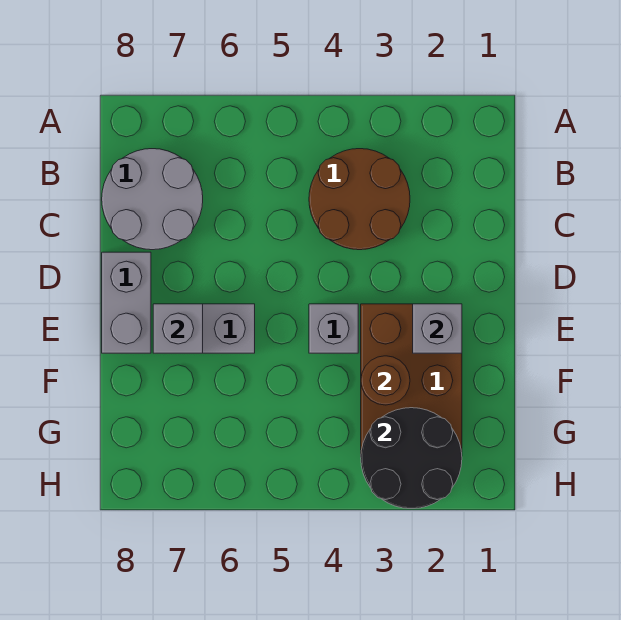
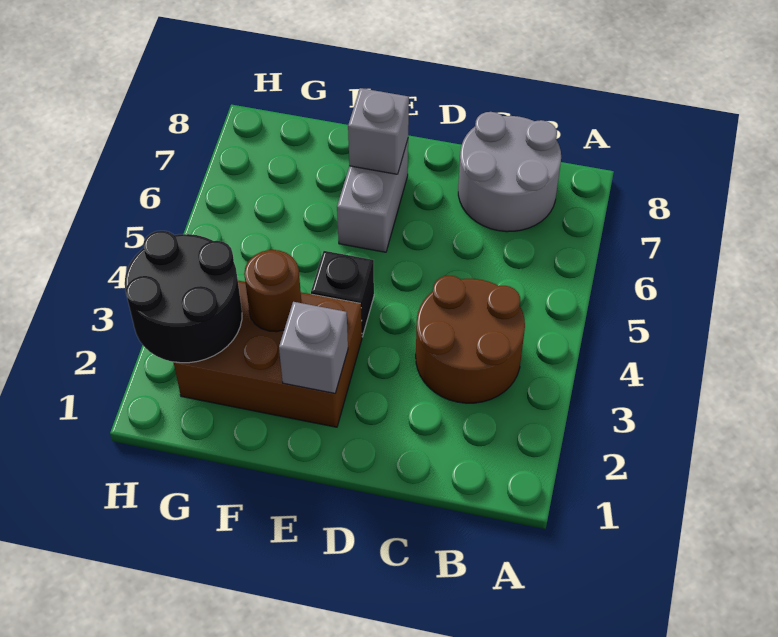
grey 1x2 brick [102,252,151,353] -> none
grey 1x1 brick [309,304,358,353] -> black 1x1 brick [311,251,374,337]

